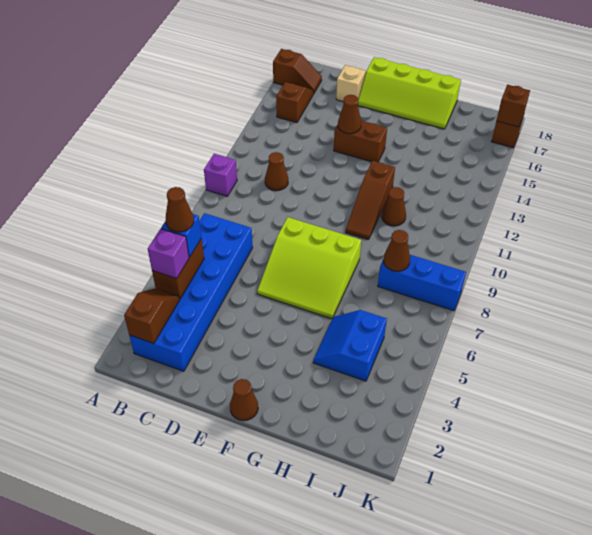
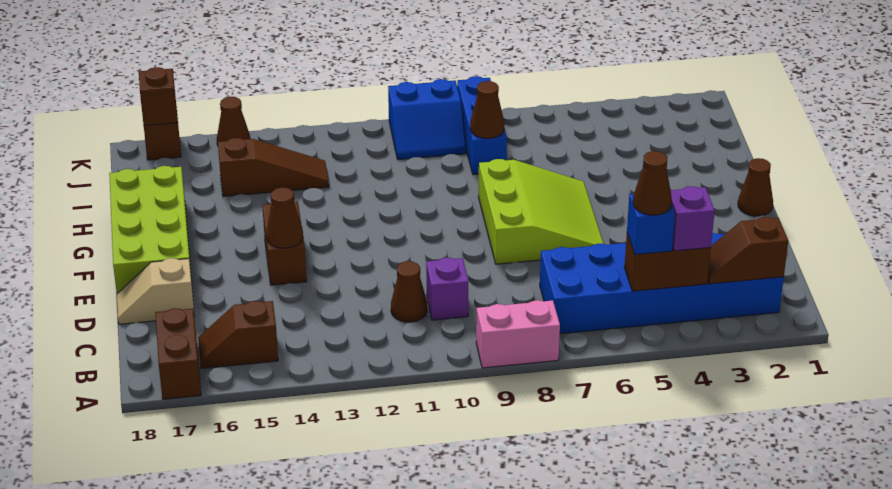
none -> pink 1x2 brick [476,300,560,368]
purple 1x1 brick [204,154,237,196] -> purple 1x1 brick moved to [426,258,468,320]
brown 1x2 slope [273,49,322,93] -> brown 1x2 brick [155,308,201,399]
lime 2x4 slope [358,57,461,129] -> lime 2x4 brick [109,166,192,294]
brown 1x3 slope [346,161,395,240] -> brown 1x3 slope moved to [218,138,329,197]
blue 2x2 slope [313,310,387,381] -> blue 2x2 slope moved to [388,79,466,160]
brown 1x1 cone [382,187,406,226] -> brown 1x1 cone moved to [217,97,250,145]

